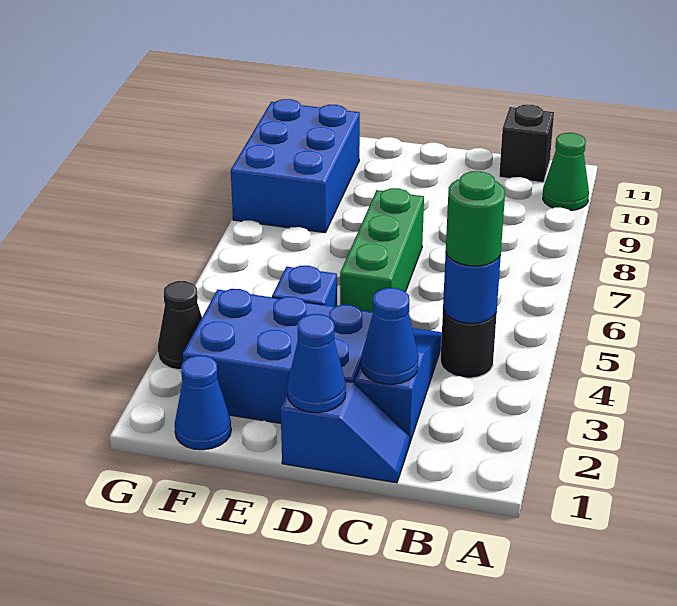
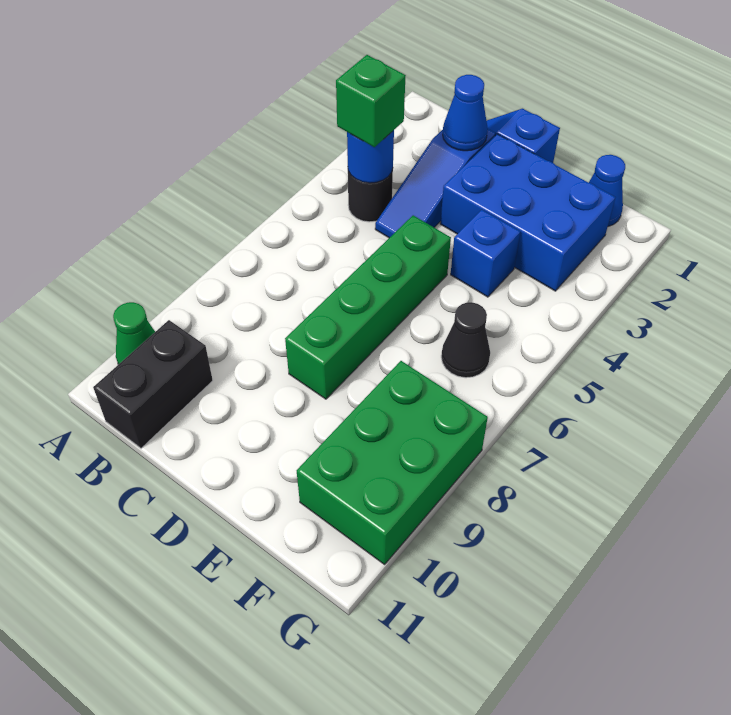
green 1x1 round brick [446,171,505,266] -> green 1x1 brick [336,55,406,147]
black 1x1 brick [499,105,554,183] -> black 1x2 brick [93,320,213,448]
blue 1x1 cone [287,314,346,413] -> none
green 1x3 brick [340,188,424,312] -> green 1x4 brick [285,215,451,399]
blue 2x3 brick [231,99,360,233] -> green 2x3 brick [297,361,488,564]
black 1x1 cone [158,281,202,370] -> black 1x1 cone moved to [441,302,490,378]

